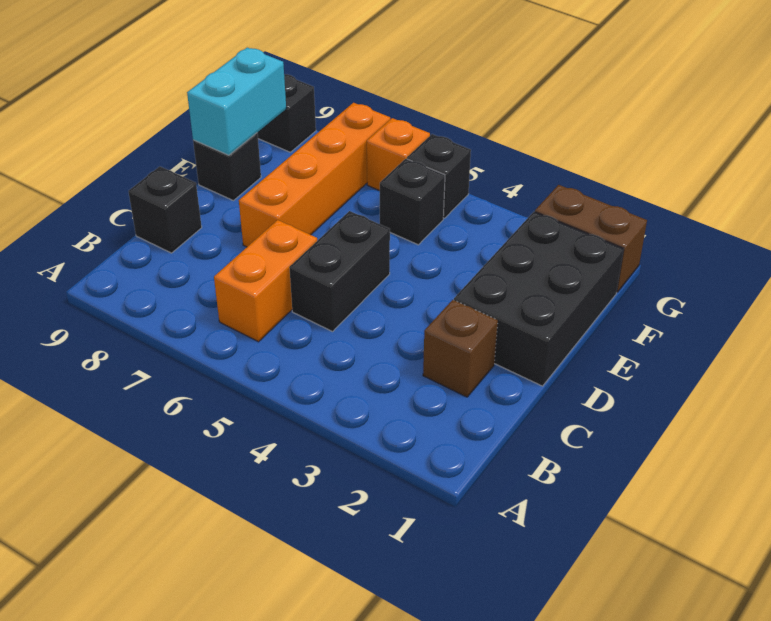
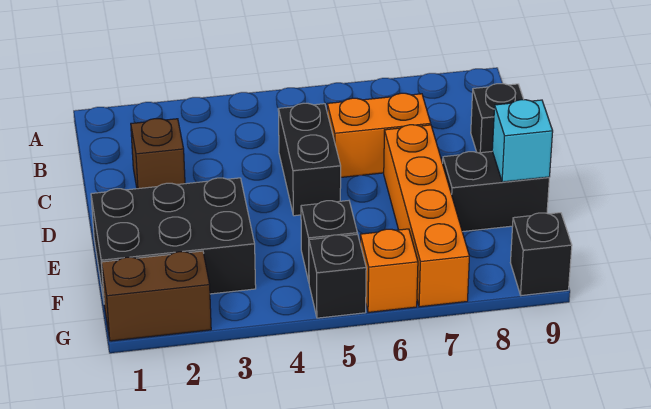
orange 1x2 brick [214,220,317,342] -> orange 1x2 brick turned to [327,93,431,177]
black 2x3 brick [454,212,624,386] -> black 2x3 brick turned to [91,178,256,300]
black 1x1 brick [193,133,261,201] -> black 1x2 brick [443,151,549,232]
cyan 1x2 brick [187,48,286,155] -> cyan 1x1 brick [492,100,553,182]

